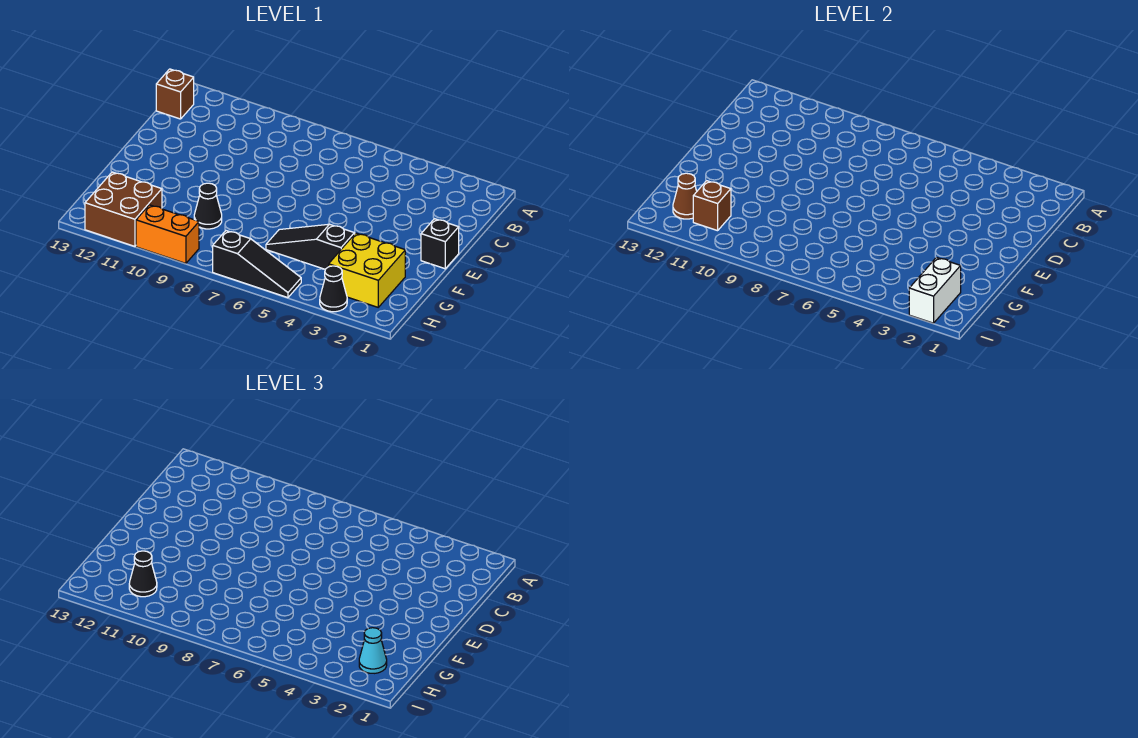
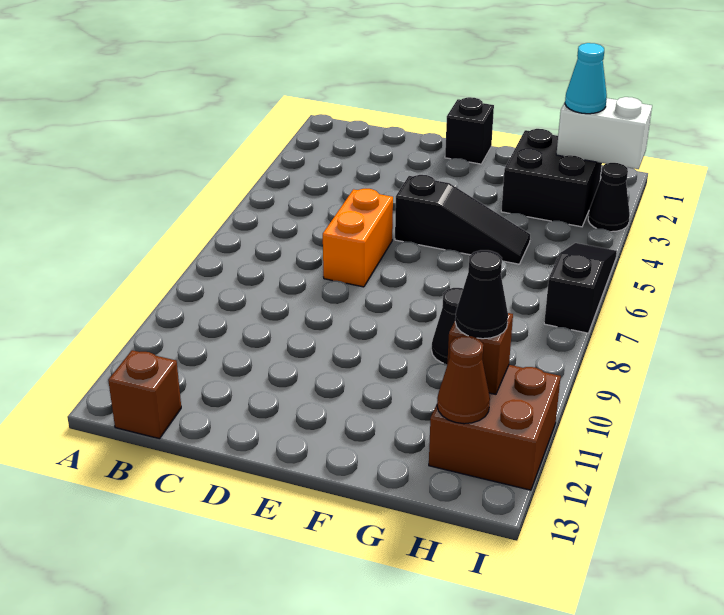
yellow 2x2 brick [329,233,405,307] -> black 2x2 brick [501,129,602,227]
black 1x3 slope [266,224,354,269] -> black 1x3 slope turned to [395,175,530,264]
orange 1x2 brick [136,205,199,263] -> orange 1x2 brick moved to [323,189,393,287]

